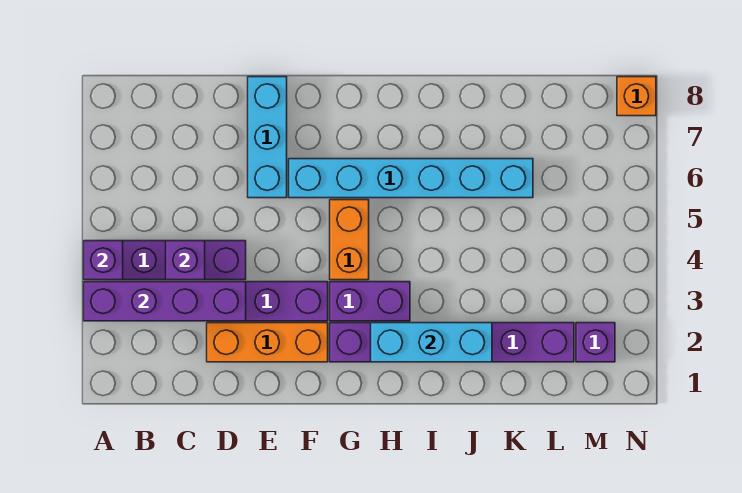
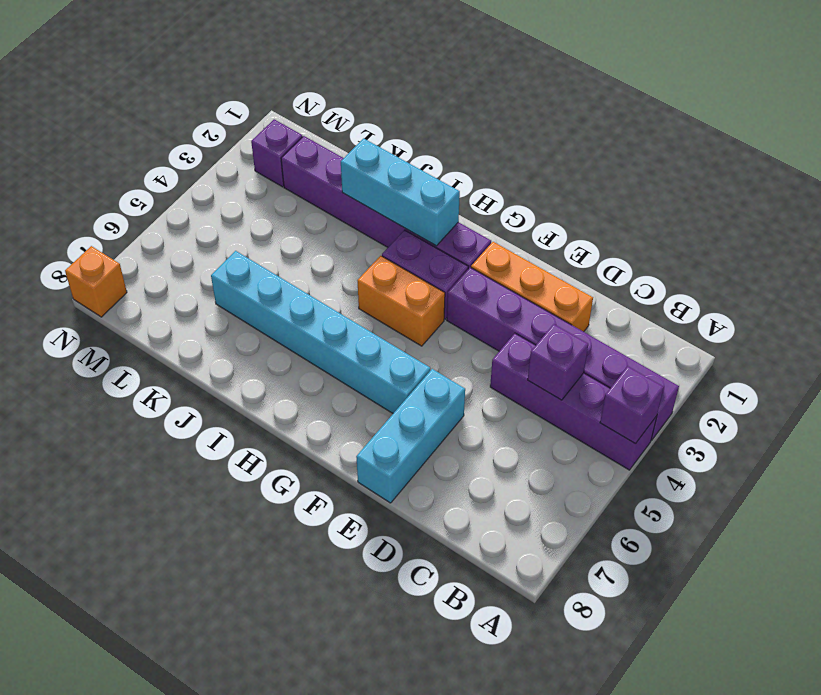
purple 1x4 brick [84,282,246,321] -> none
orange 1x2 brick [330,200,369,280] -> orange 1x2 brick turned to [358,256,445,346]

